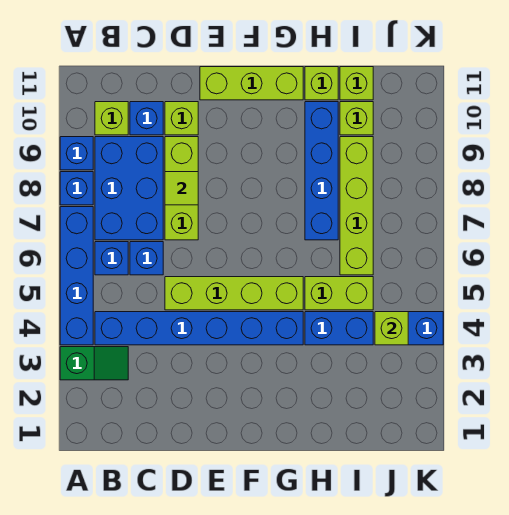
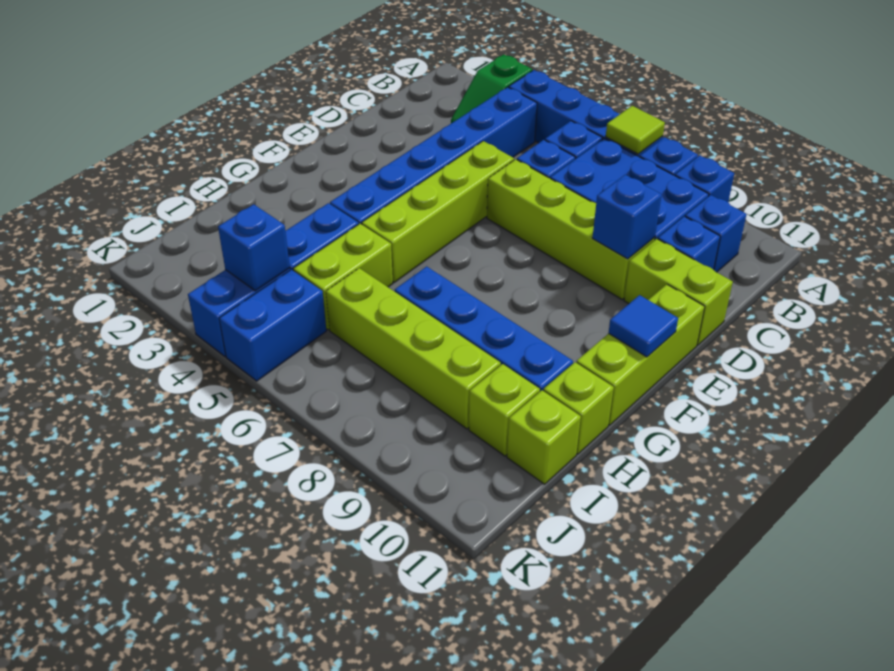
lime 1x1 brick [95,102,128,135] -> blue 1x1 brick [685,195,747,272]
lime 1x3 brick [165,137,198,240] -> lime 1x4 brick [487,159,655,299]
lime 1x1 tile [165,172,198,205] -> lime 1x1 tile moved to [606,106,665,154]
none -> blue 1x1 brick [592,175,662,259]
lime 1x1 brick [165,102,198,135] -> lime 1x2 brick [624,239,733,345]
none -> blue 1x1 tile [609,295,678,357]
lime 1x1 brick [375,312,408,345] -> blue 1x1 brick [218,204,290,291]
none -> blue 1x2 brick [219,269,326,381]

